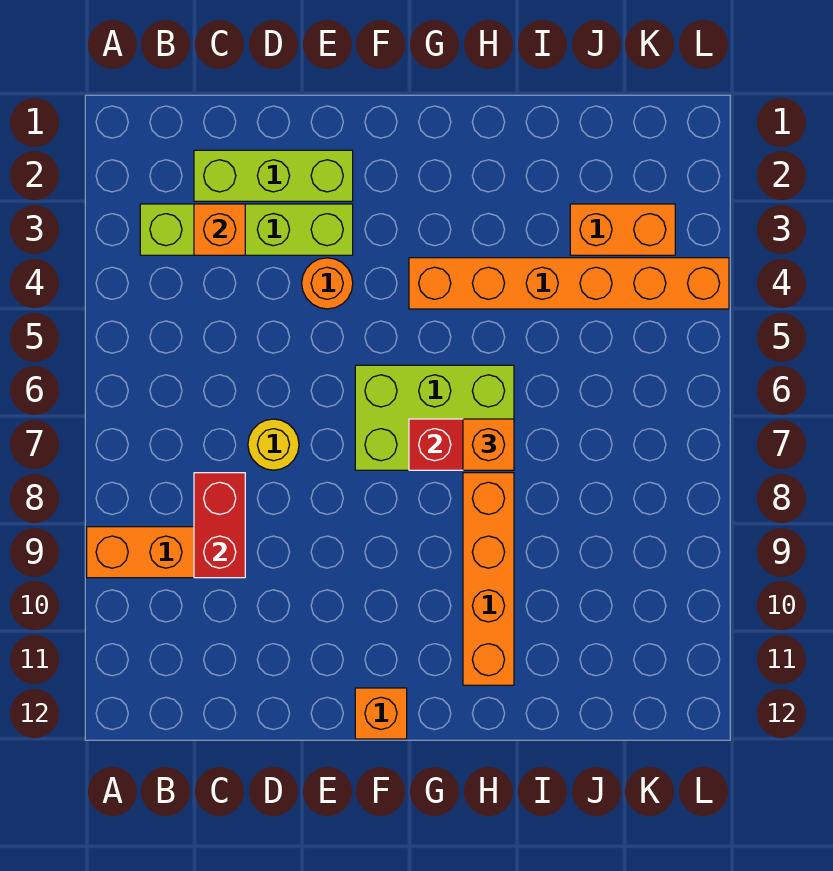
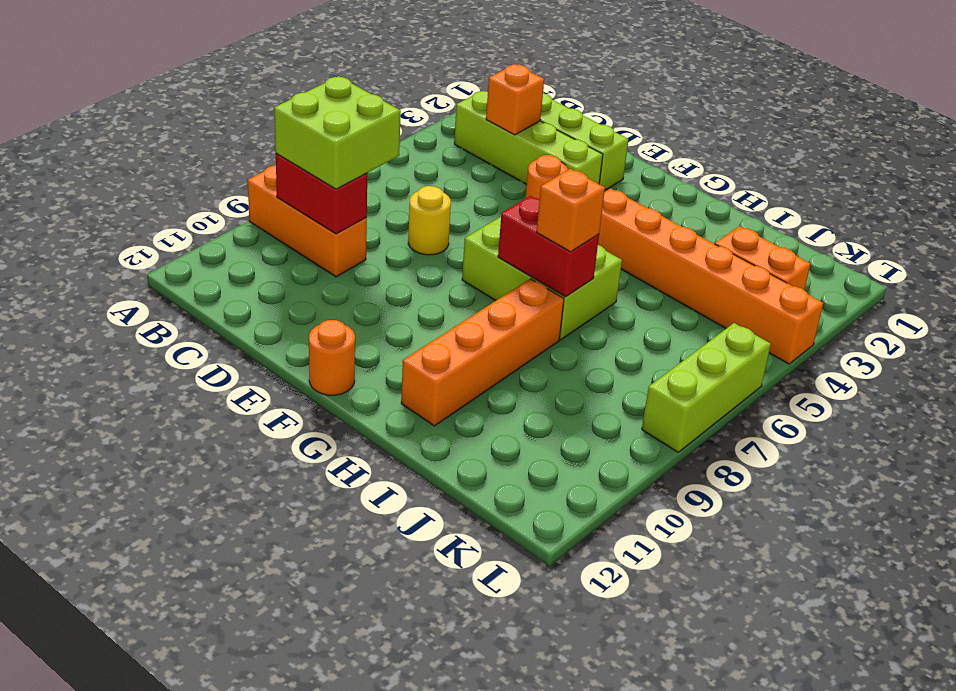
none -> lime 2x2 brick [274,77,401,189]
red 1x2 brick [194,473,245,578] -> red 1x2 brick turned to [276,154,367,234]
orange 1x1 brick [355,688,407,739] -> orange 1x1 round brick [309,320,355,395]
none -> lime 1x3 brick [642,323,771,452]

